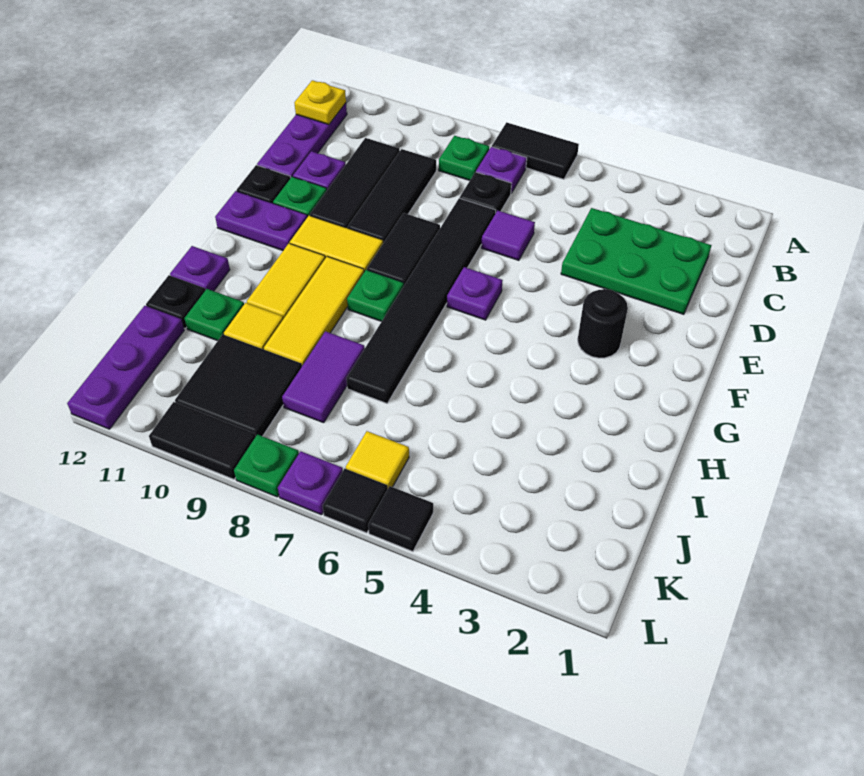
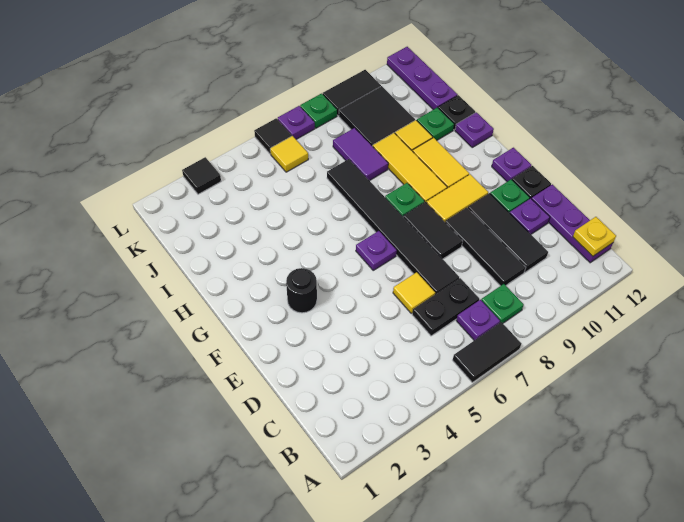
green 2x3 plate [561,208,712,314] -> none
black 1x1 plate [460,172,511,214] -> black 1x2 plate [412,278,479,336]
purple 1x1 tile [481,211,535,260] -> yellow 1x1 tile [393,272,435,313]
purple 1x2 plate [215,191,307,250] -> purple 1x1 plate [492,148,532,182]
black 1x1 tile [368,486,433,552] -> black 1x1 tile moved to [182,157,221,194]

